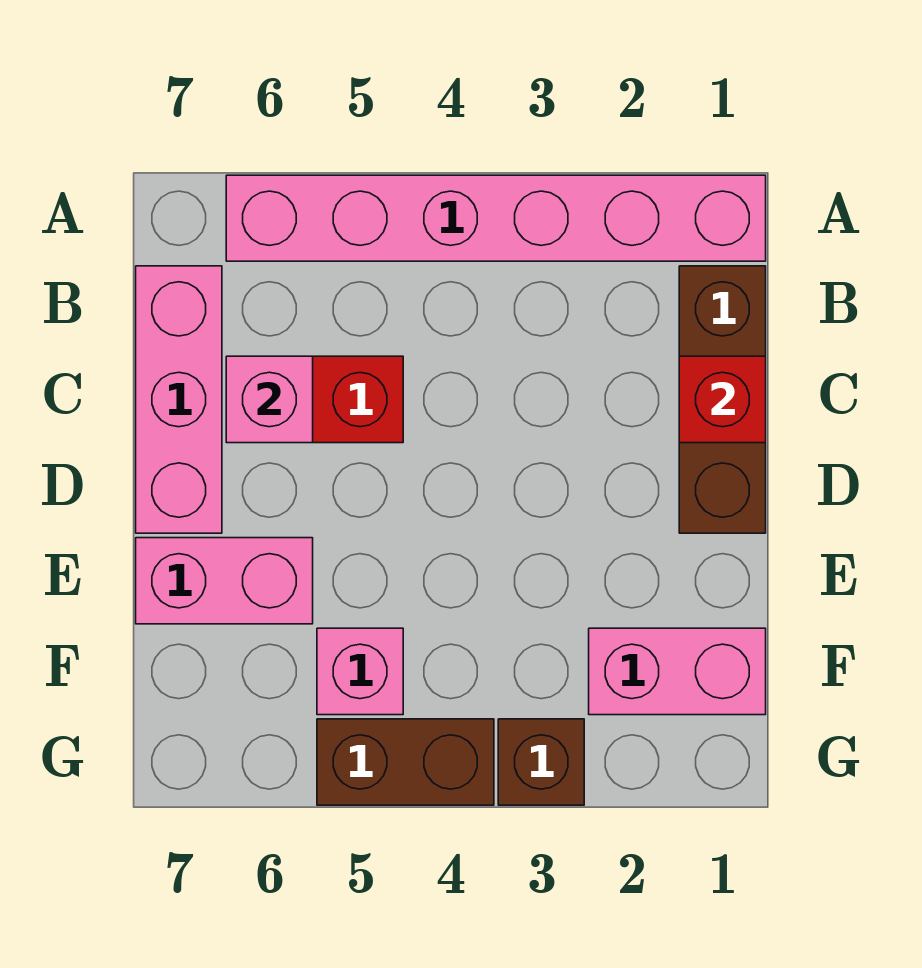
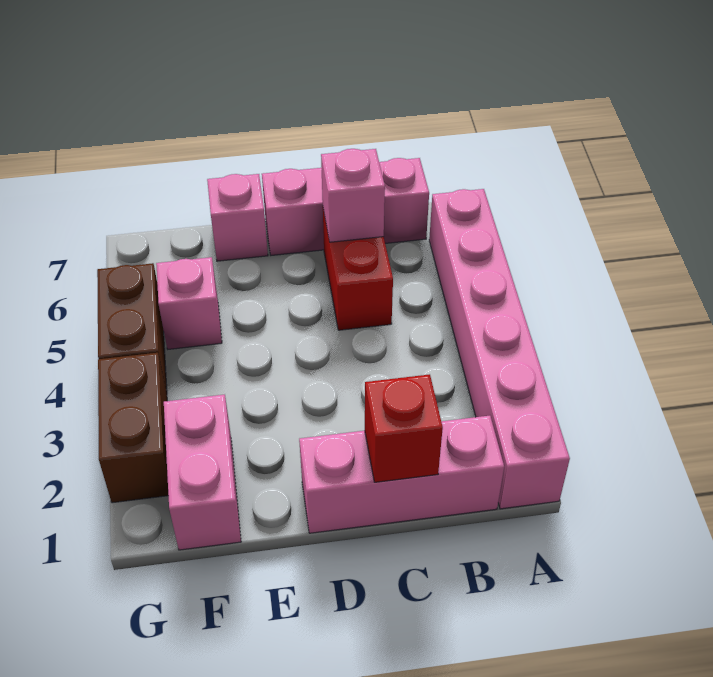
brown 1x3 brick [679,266,766,533] -> pink 1x3 brick [299,416,504,533]
pink 1x2 brick [136,538,313,624] -> pink 1x1 brick [207,174,268,261]
brown 1x1 brick [498,719,584,805] -> brown 1x2 brick [98,353,168,503]

